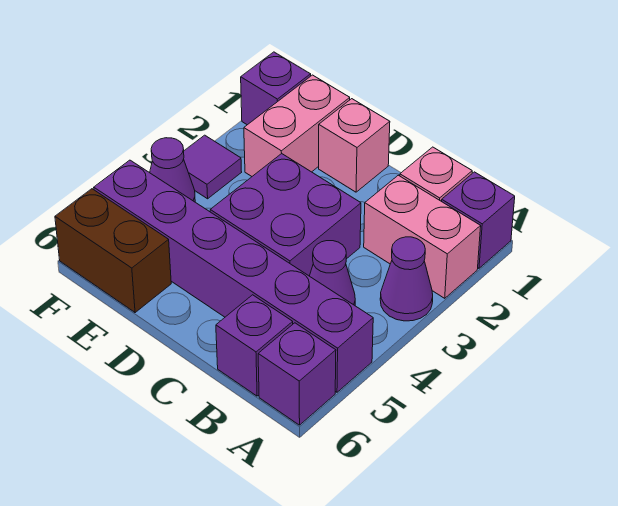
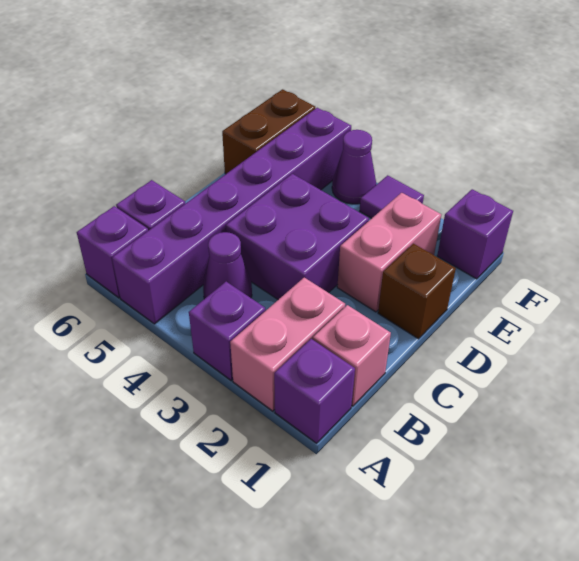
purple 1x1 cone [380,237,433,321] -> purple 1x1 brick [189,282,266,380]
pink 1x1 brick [319,99,390,192] -> brown 1x1 brick [378,244,456,339]
pink 1x2 brick [244,75,350,176] -> pink 1x2 brick turned to [337,193,441,312]

